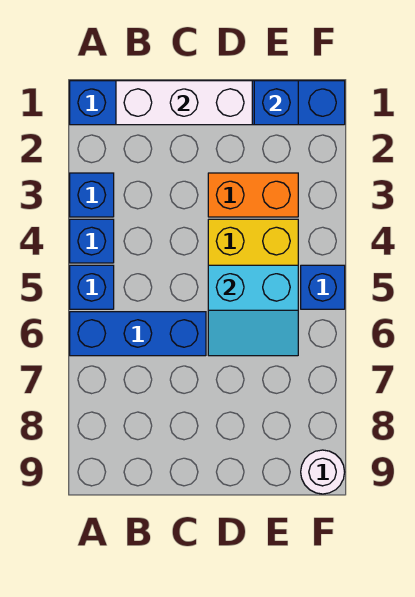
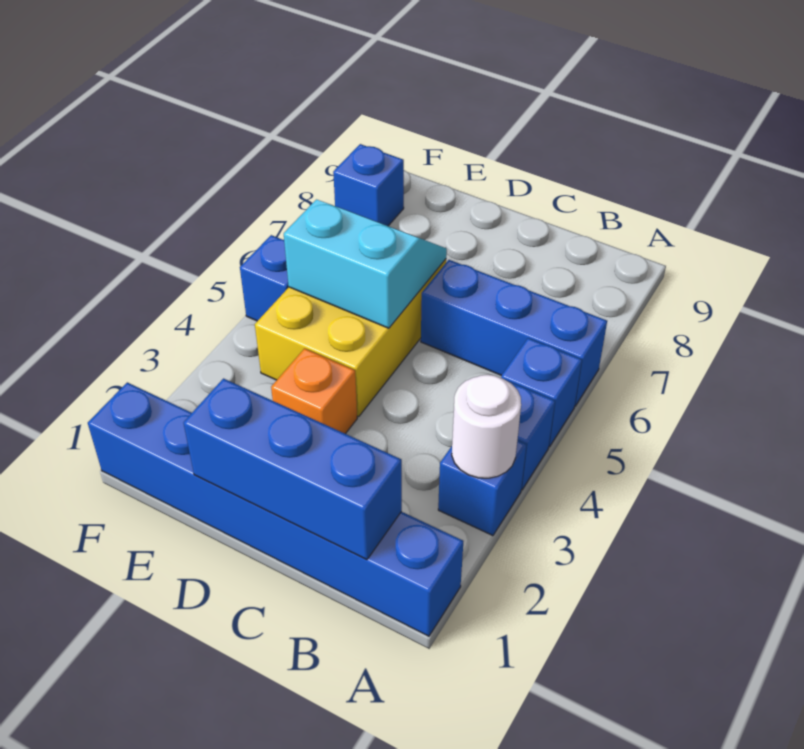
white 1x3 brick [116,81,252,125] -> blue 1x3 brick [184,379,402,560]
orange 1x2 brick [208,173,298,217] -> orange 1x1 brick [271,348,357,434]
blue 1x1 brick [254,81,298,125] -> blue 1x1 brick moved to [333,144,404,226]
white 1x1 round brick [301,450,345,494] -> white 1x1 round brick moved to [452,375,521,478]

